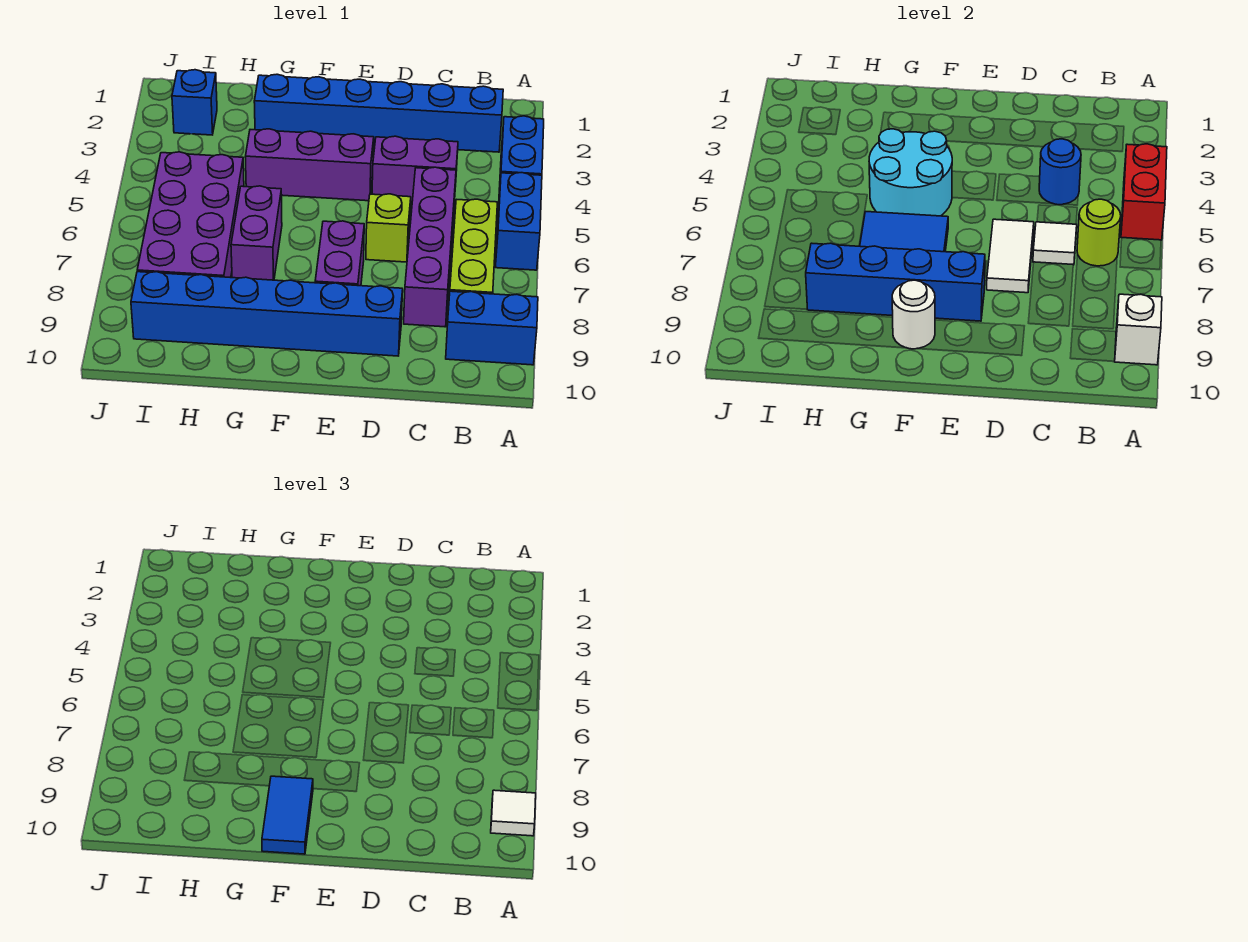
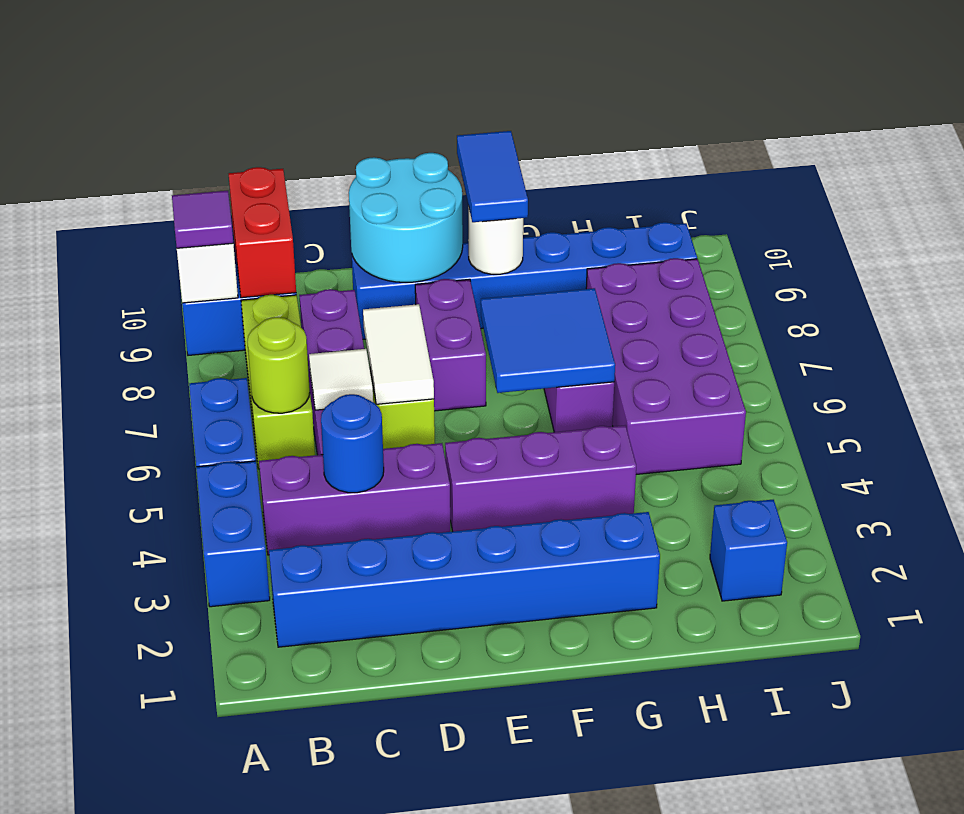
red 1x2 brick [1121,144,1167,240] -> red 1x2 brick moved to [229,167,296,298]
white 1x1 tile [491,790,536,836] -> purple 1x1 tile [172,191,233,248]
purple 1x2 brick [372,136,458,203] -> purple 1x3 brick [259,443,450,555]
blue 1x4 brick [806,243,985,321] -> none
cyan 2x2 round brick [869,129,952,216] -> cyan 2x2 round brick moved to [349,153,463,282]

